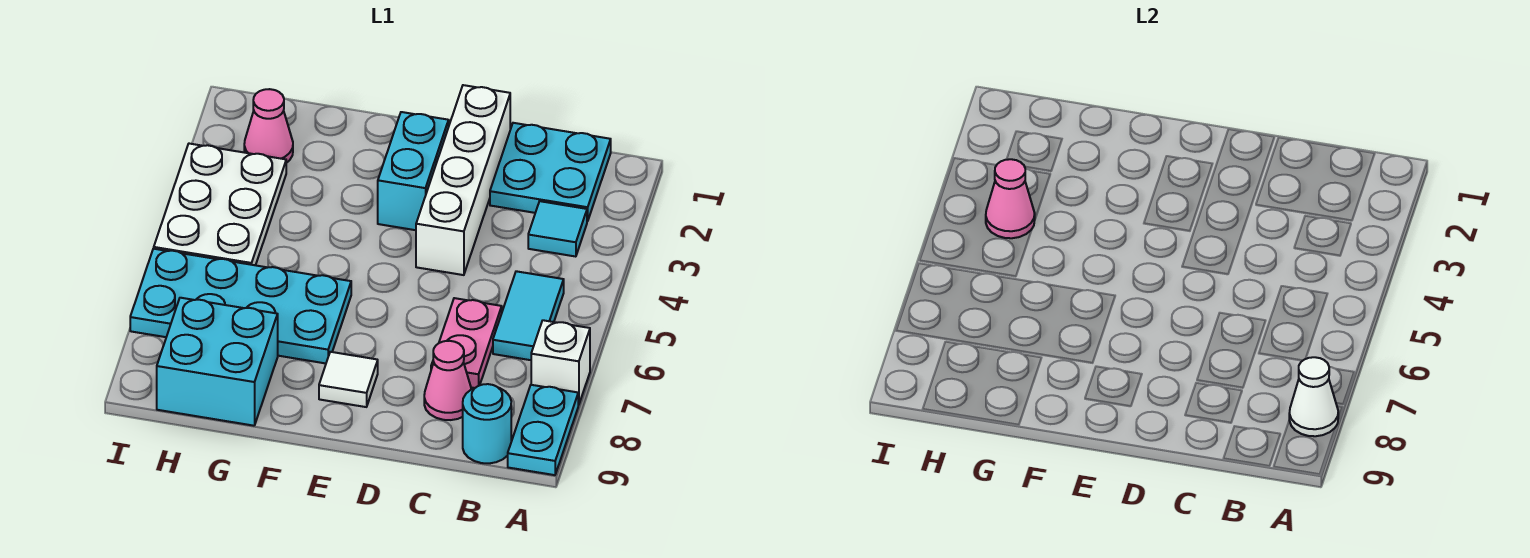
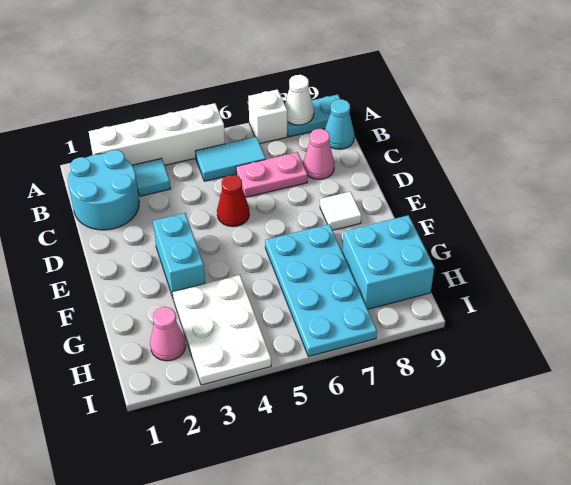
cyan 2x2 plate [490,123,611,221] -> cyan 2x2 round brick [68,150,139,230]
cyan 1x1 round brick [463,384,511,463] -> cyan 1x1 cone [325,99,354,149]
white 1x4 brick [416,85,510,275] -> white 1x4 brick moved to [89,103,225,165]
none -> red 1x1 cone [217,175,249,227]
cyan 1x2 brick [378,112,449,230] -> cyan 1x2 brick turned to [153,213,205,297]
white 2x3 plate [154,144,286,265] -> white 2x3 plate turned to [172,275,271,385]
pink 1x1 cone [986,159,1035,238] -> none

